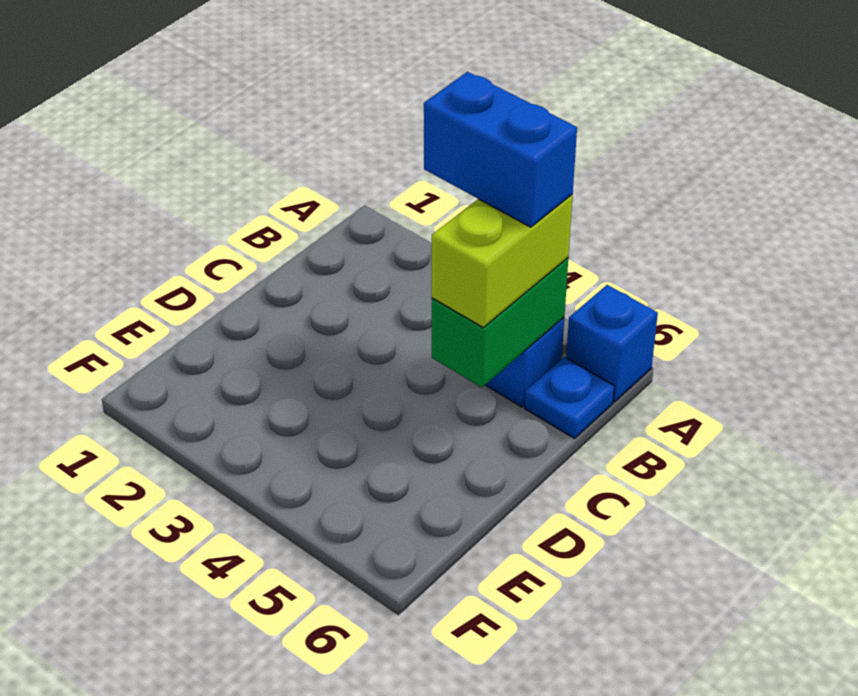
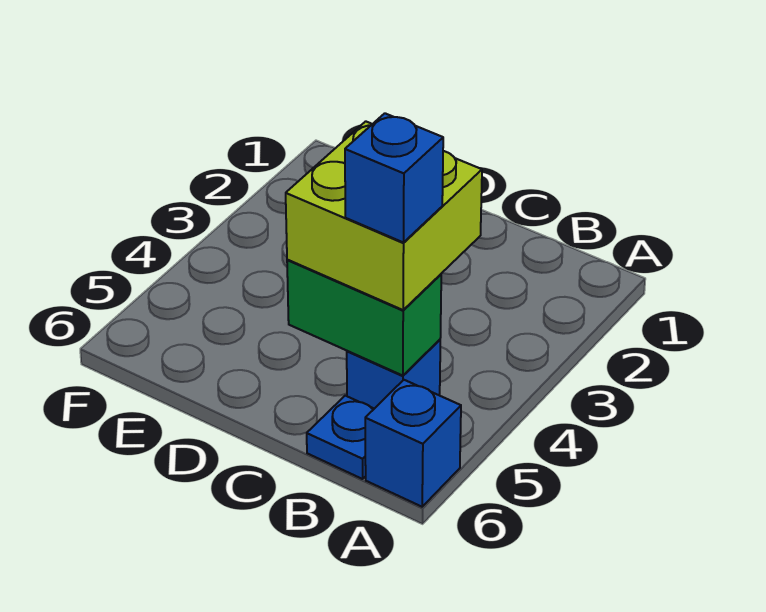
blue 1x2 brick [424,72,577,227] -> blue 1x1 brick [345,113,443,243]
lime 1x2 brick [432,195,573,327] -> lime 2x2 brick [286,121,482,310]

